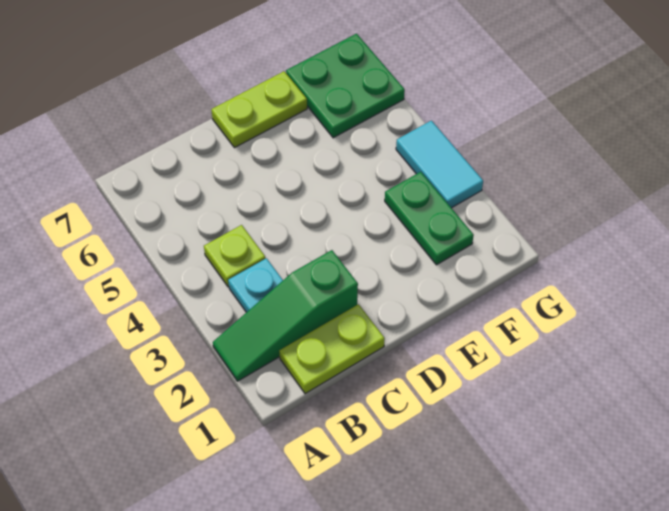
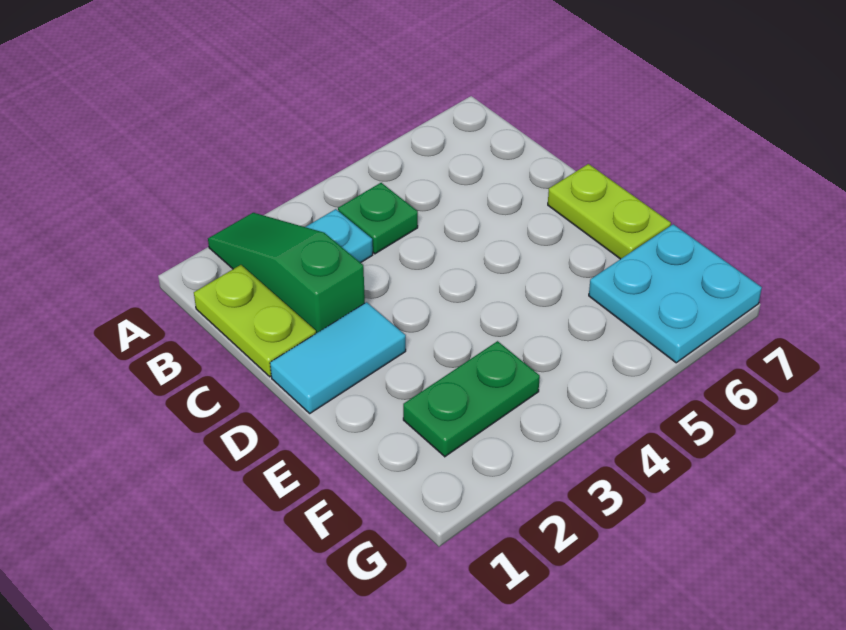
lime 1x1 plate [204,225,266,287] -> green 1x1 plate [338,183,418,254]
green 2x2 plate [286,34,405,138] -> cyan 2x2 plate [589,224,762,363]
cyan 1x2 tile [396,121,483,208] -> cyan 1x2 tile moved to [270,302,406,413]

